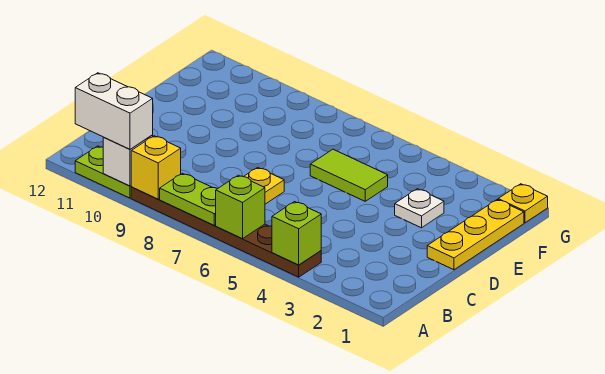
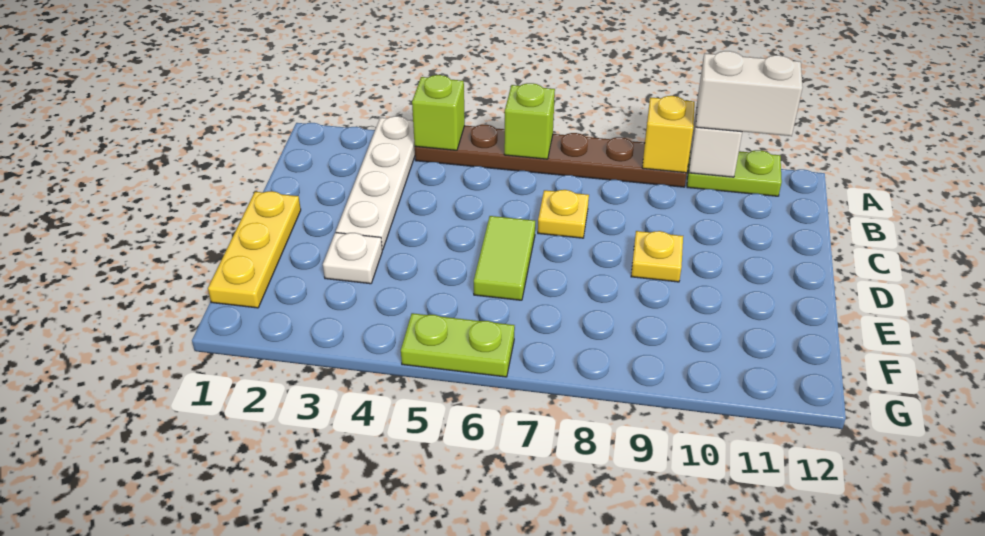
none -> white 1x4 plate [336,116,415,250]
lime 1x2 plate [160,173,218,225] -> lime 1x2 plate moved to [401,313,515,377]
lime 1x2 tile [310,149,388,201] -> lime 1x2 tile turned to [474,216,535,300]
yellow 1x1 plate [498,184,548,223] -> yellow 1x1 plate moved to [631,231,683,282]

